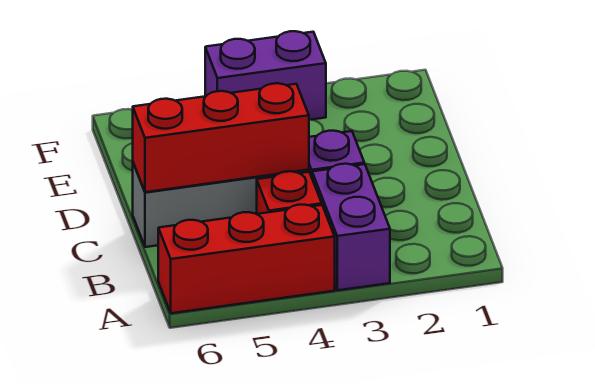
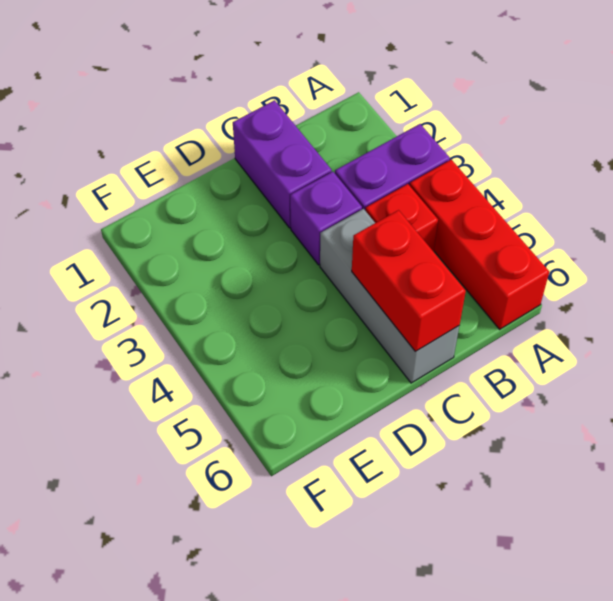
red 1x3 brick [133,83,309,192] -> red 1x2 brick [352,210,466,352]
purple 1x2 brick [205,31,326,120] -> purple 1x2 brick moved to [233,100,332,228]

